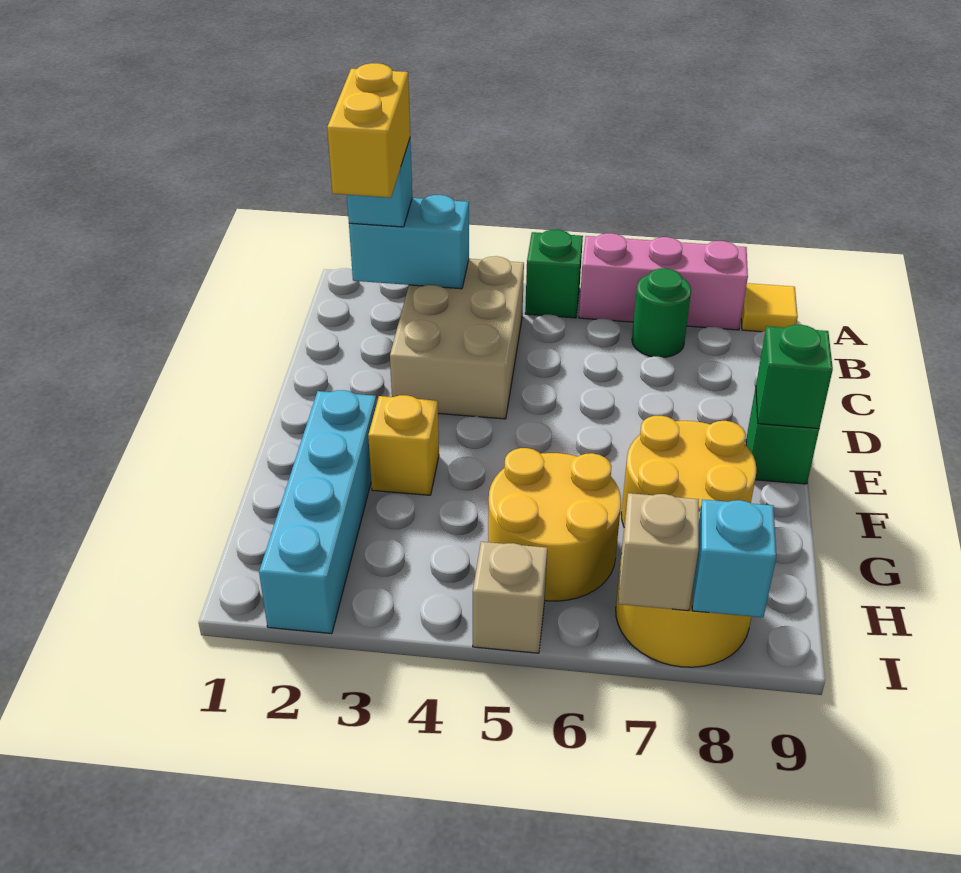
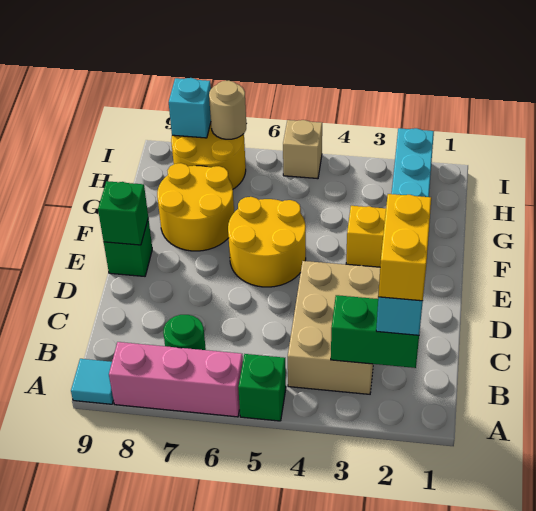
yellow 1x1 tile [741,283,798,332] -> cyan 1x1 tile [71,359,114,404]
cyan 1x2 brick [349,195,469,289] -> green 1x2 brick [331,295,419,368]
yellow 2x2 round brick [488,448,621,601] -> yellow 2x2 round brick moved to [228,197,306,287]
tan 1x1 brick [619,493,699,611] -> tan 1x1 round brick [209,80,246,139]

